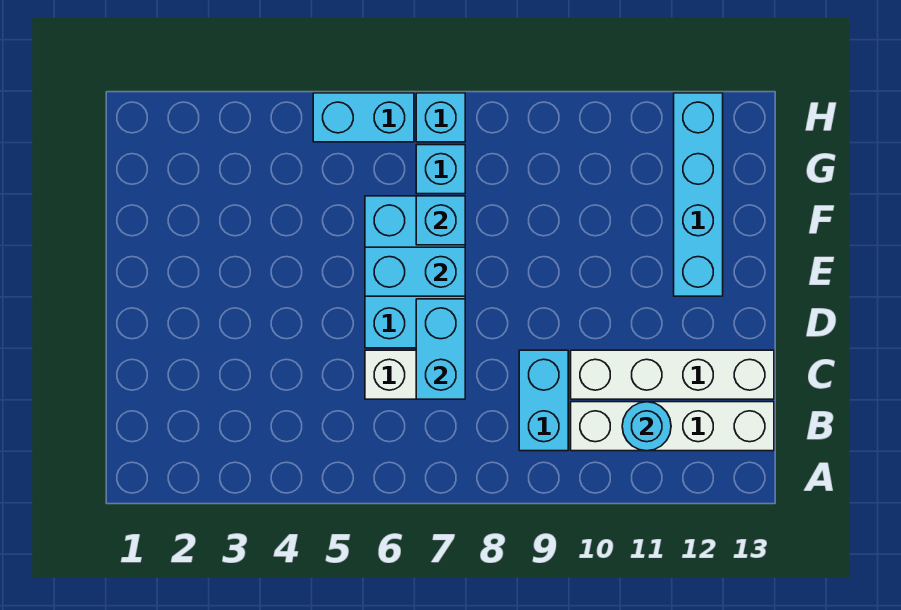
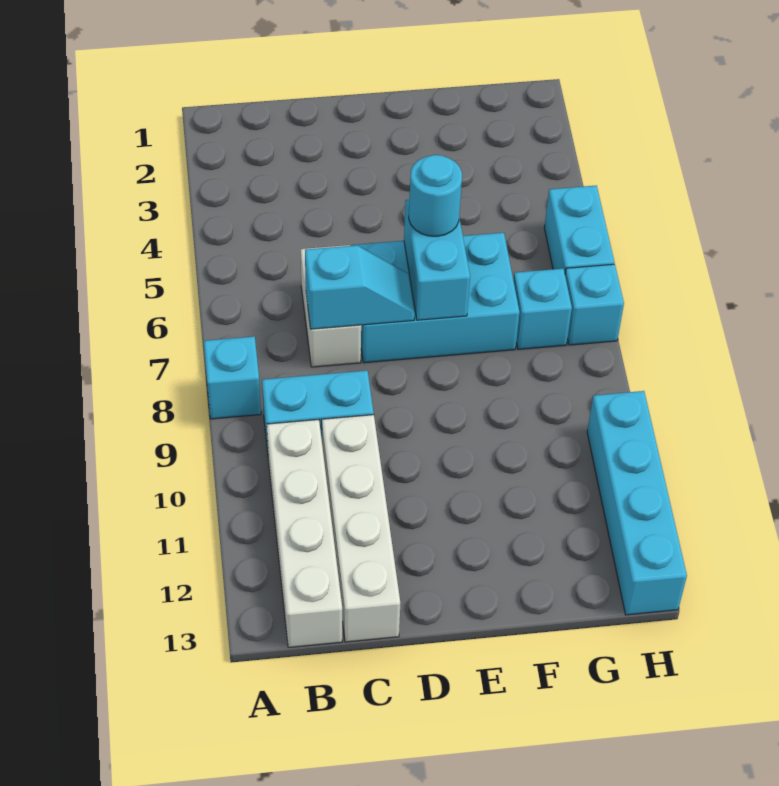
cyan 1x1 round brick [622,402,671,451] -> cyan 1x1 round brick moved to [409,155,462,236]
cyan 1x2 brick [416,299,465,399] -> cyan 1x2 slope [305,245,415,329]
cyan 1x4 brick [674,93,723,296] -> cyan 1x4 brick turned to [587,391,687,615]
cyan 1x1 brick [416,196,465,245] -> cyan 1x1 brick moved to [204,336,261,419]

